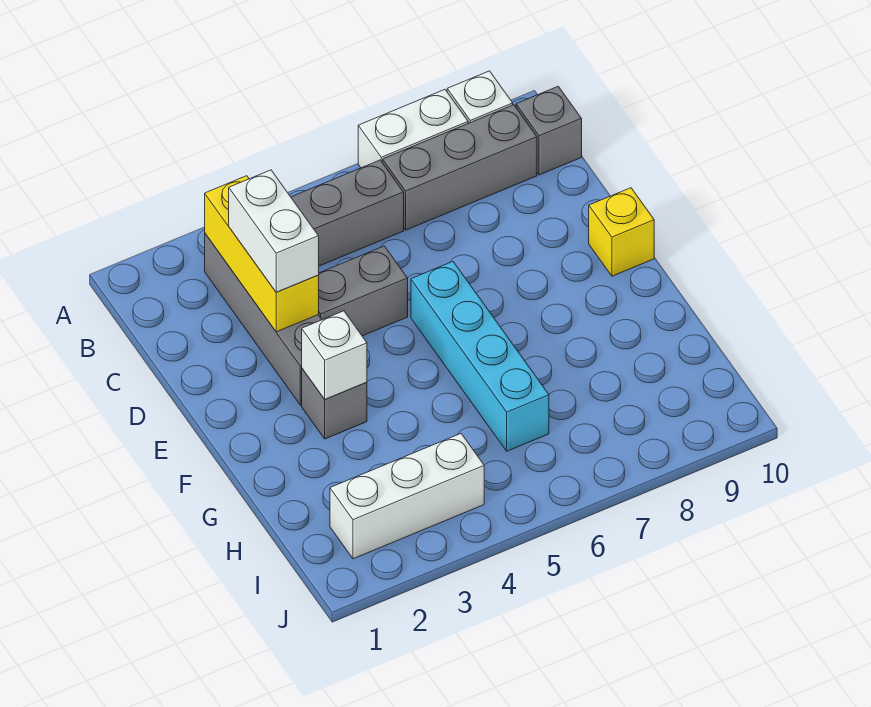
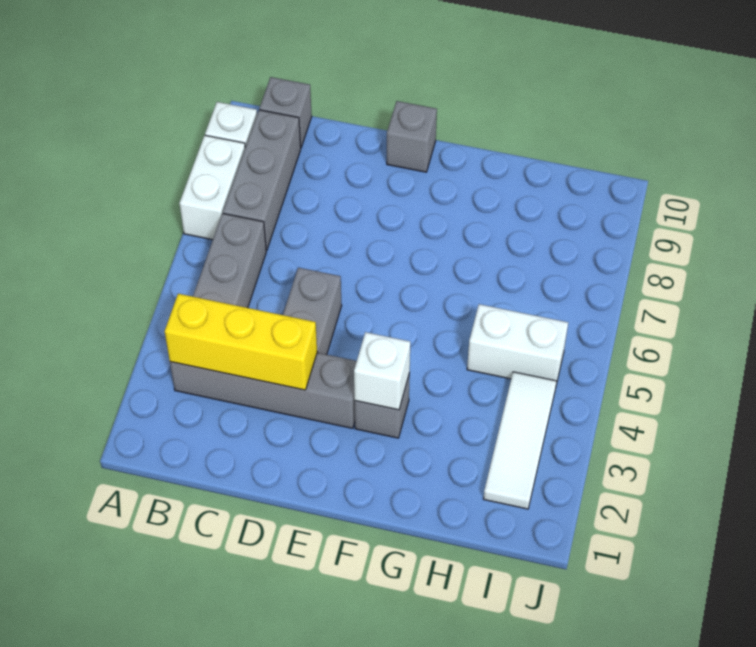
white 1x2 brick [229,170,319,292] -> white 1x2 brick moved to [467,304,568,384]
cyan 1x4 brick [411,262,549,451] -> none
yellow 1x1 brick [589,188,654,276] -> grey 1x1 brick [387,101,437,172]
white 1x3 brick [330,434,484,559] -> white 1x3 tile [483,372,557,509]

